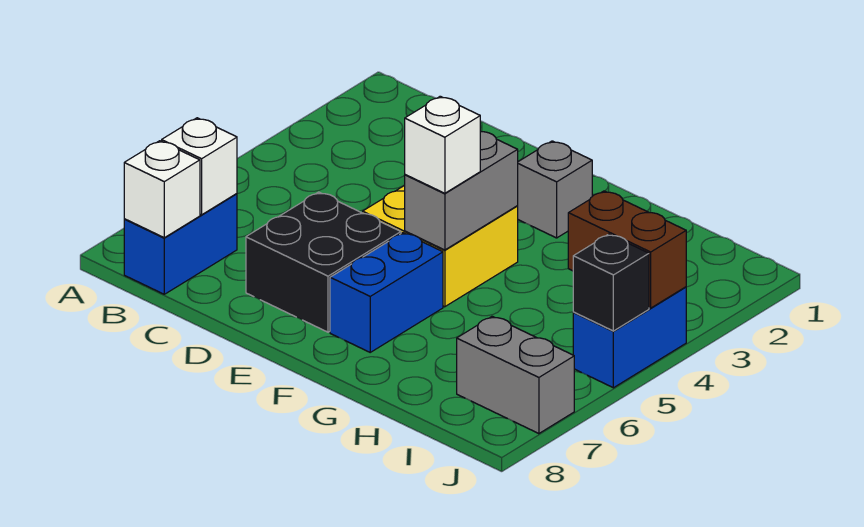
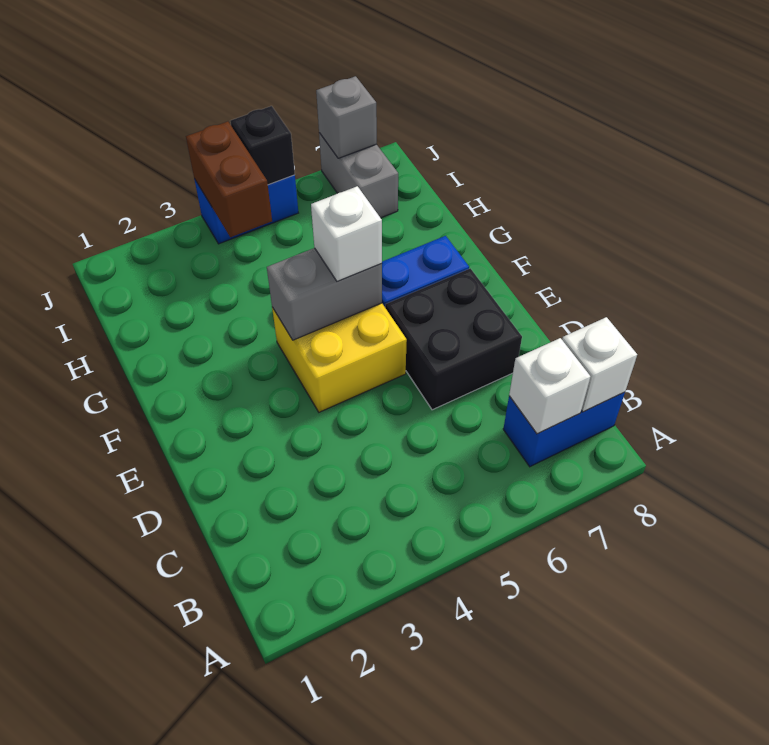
grey 1x1 brick [518,141,592,238] -> grey 1x1 brick moved to [316,76,377,158]

